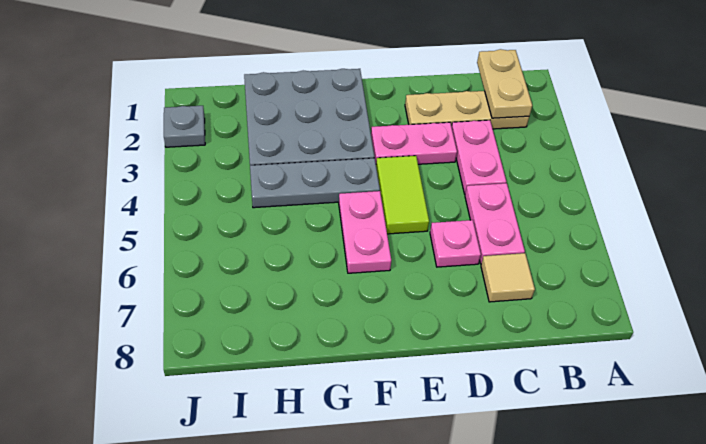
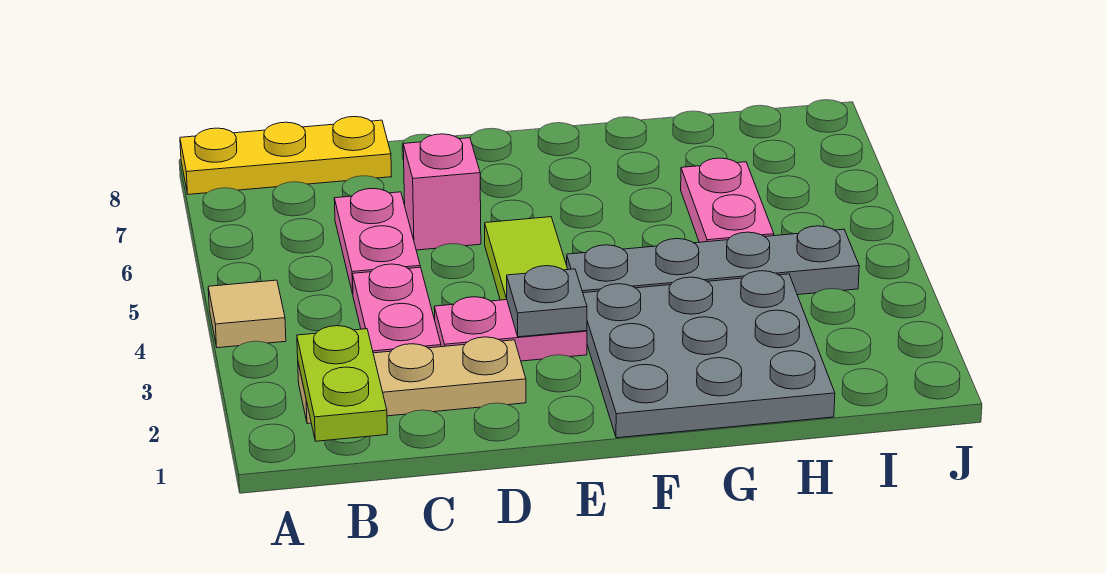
none -> yellow 1x3 plate [180,117,392,194]
tan 1x2 plate [477,49,532,118] -> lime 1x2 plate [297,326,387,441]
tan 1x1 tile [481,253,535,302] -> tan 1x1 tile moved to [208,280,286,348]
pink 1x1 plate [430,220,481,267] -> pink 1x1 brick [403,134,481,250]
grey 1x3 plate [250,158,380,208] -> grey 1x4 plate [567,226,859,295]
pink 1x2 plate [339,191,391,273] -> pink 1x2 plate moved to [681,158,774,242]
grey 1x1 plate [164,106,205,147] -> grey 1x1 plate moved to [507,266,587,337]

